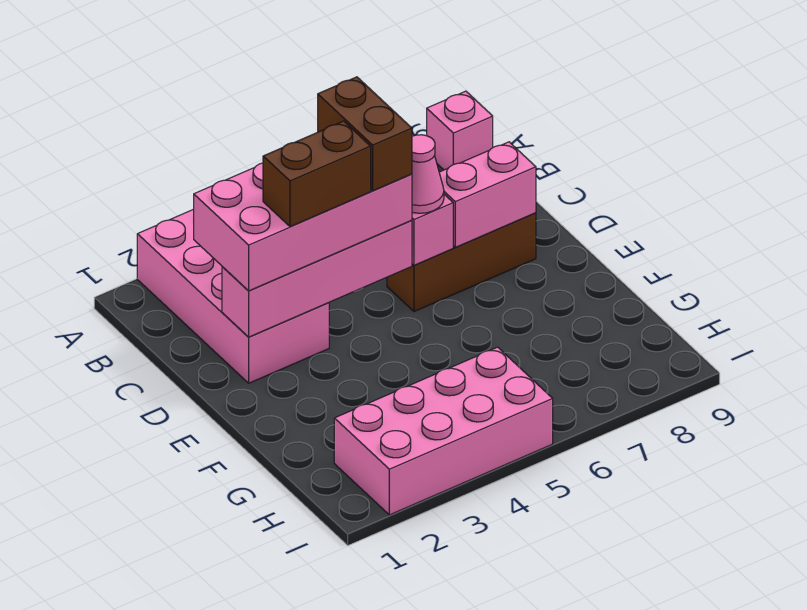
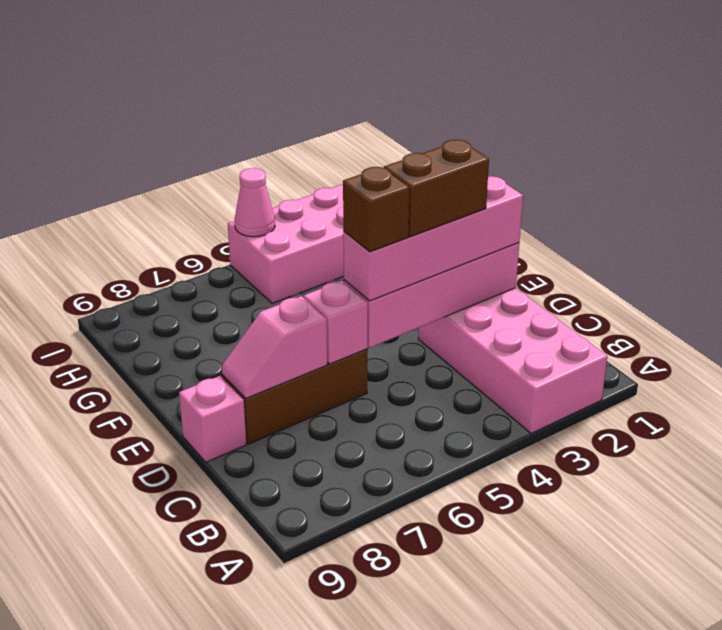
pink 1x1 brick [427,91,493,170] -> pink 1x1 brick moved to [179,376,246,462]
pink 2x4 brick [194,163,412,291] -> pink 1x4 brick [343,176,523,301]
brown 1x2 brick [318,77,412,191] -> brown 1x1 brick [343,167,410,252]
pink 1x1 cone [412,135,444,213] -> pink 1x1 cone moved to [235,168,275,237]
pink 1x2 brick [439,142,536,247] -> pink 1x2 slope [222,296,328,398]

